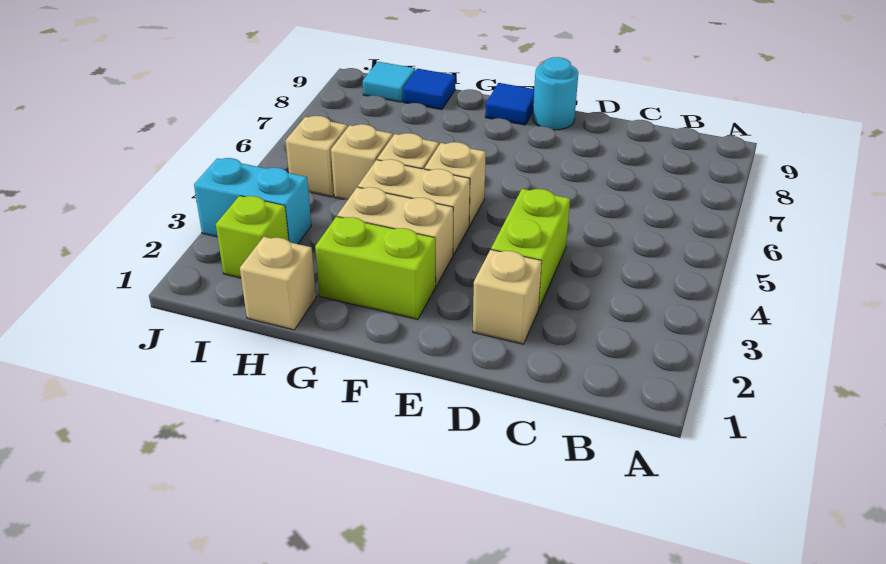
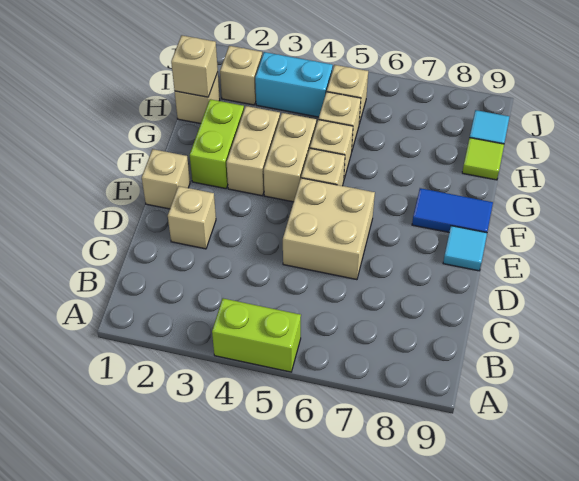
lime 1x2 brick [491,189,570,309] -> lime 1x2 brick moved to [212,298,301,372]
none -> tan 2x2 brick [283,178,375,280]
none -> tan 1x1 brick [142,149,190,209]
cyan 1x1 round brick [533,57,578,130] -> cyan 1x1 tile [443,226,487,271]
blue 1x1 tile [485,83,534,125] -> blue 1x2 tile [412,188,493,233]
none -> tan 1x1 brick [171,35,218,97]
blue 1x1 tile [403,69,455,110] -> lime 1x1 tile [462,138,504,180]
lime 1x1 brick [216,196,289,278] -> tan 1x1 brick [220,46,262,105]
cyan 1x2 brick [194,158,311,244] -> cyan 1x2 brick turned to [255,52,333,117]

